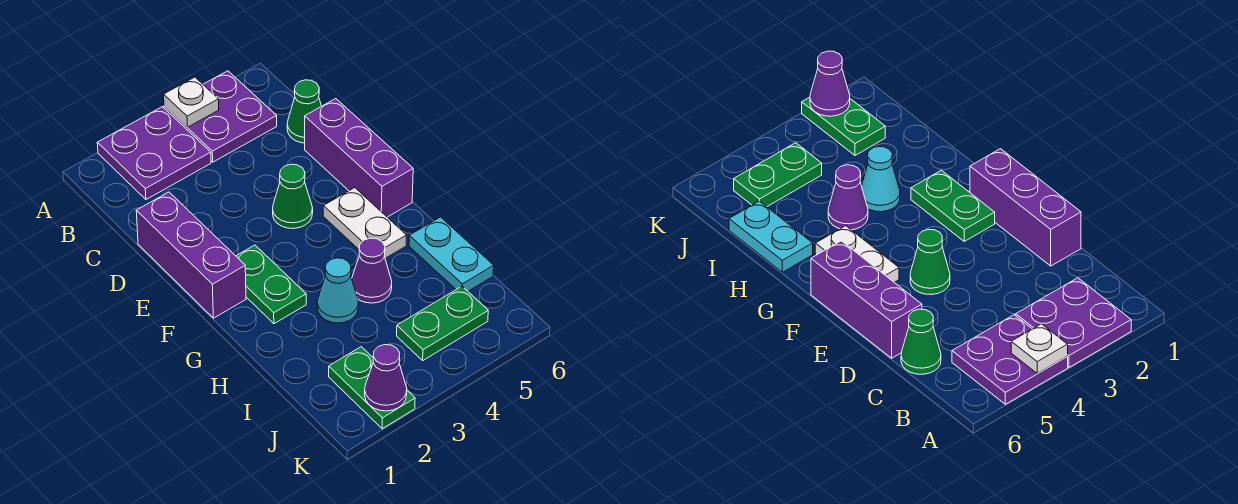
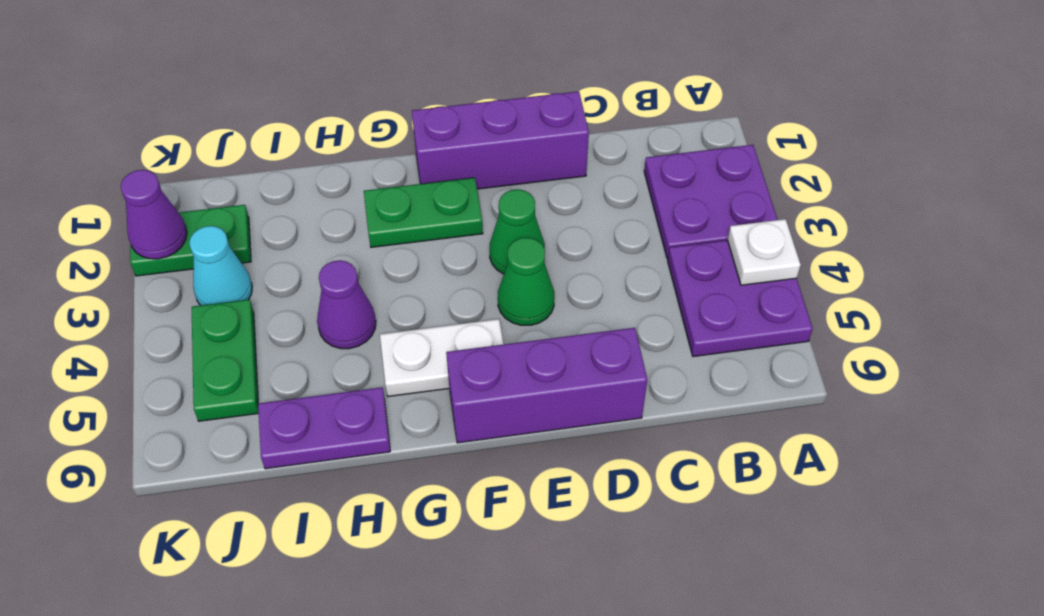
green 1x1 cone [287,80,321,143] -> green 1x1 cone moved to [490,189,545,274]
cyan 1x1 cone [317,258,358,323] -> cyan 1x1 cone moved to [189,226,252,305]
cyan 1x2 plate [409,217,494,291] -> purple 1x2 plate [258,387,390,469]

